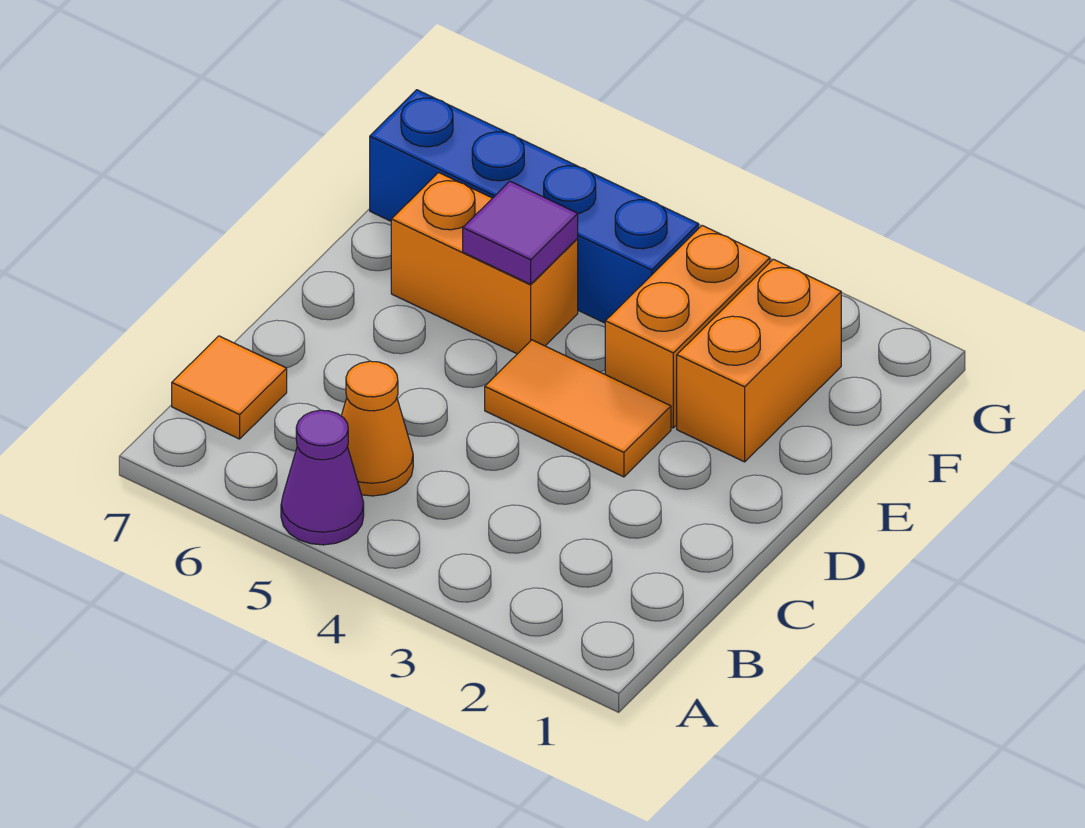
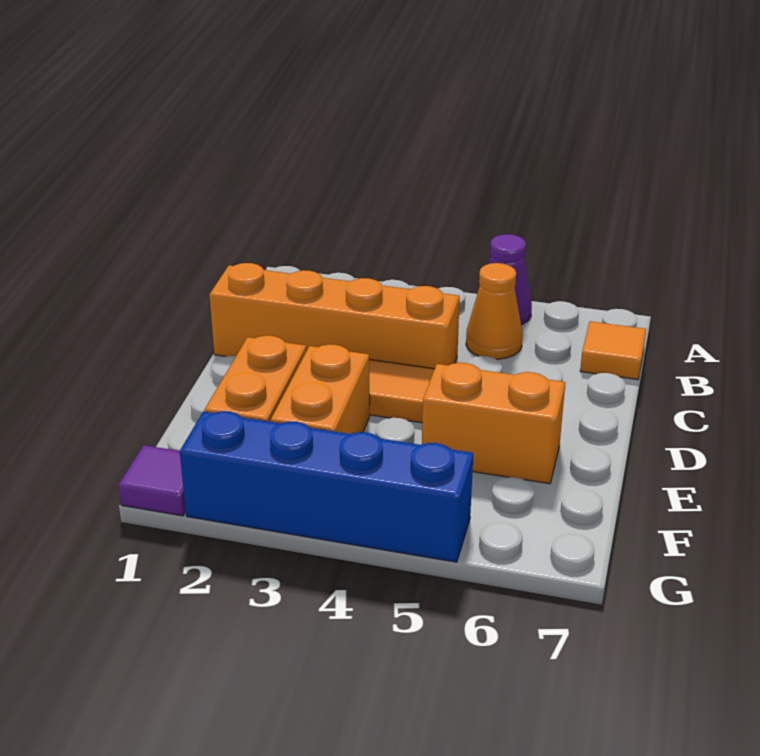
none -> orange 1x4 brick [209,263,460,369]
purple 1x1 tile [463,181,578,284] -> purple 1x1 tile moved to [118,445,186,516]
blue 1x4 brick [370,90,699,323] -> blue 1x4 brick moved to [180,411,473,562]

